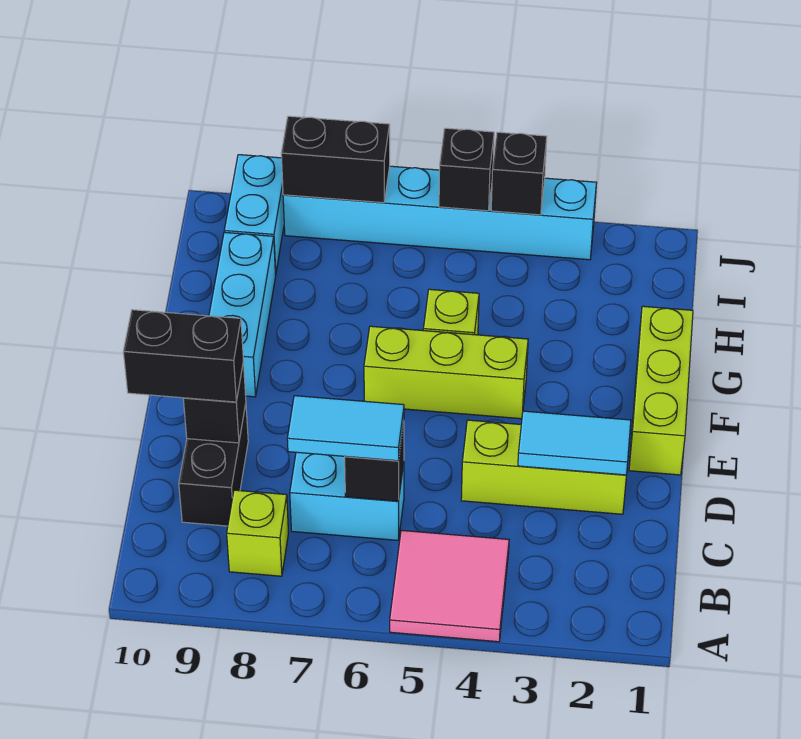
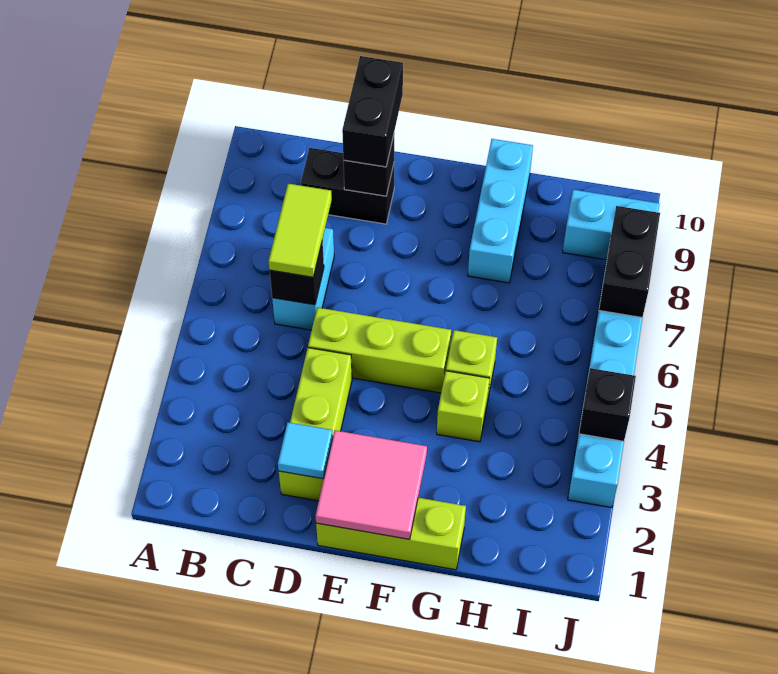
pink 2x2 tile [390,530,509,642] -> pink 2x2 tile moved to [316,430,427,539]
lime 1x1 brick [227,490,289,576] -> lime 1x1 brick moved to [437,371,490,442]
cyan 1x2 tile [287,396,404,461] -> lime 1x2 tile [269,184,332,277]
cyan 1x2 tile [518,411,631,475] -> cyan 1x1 tile [278,422,333,479]
lime 1x3 brick [364,326,528,419] -> lime 1x3 brick turned to [308,307,451,393]
cyan 1x3 brick [209,232,276,397] -> cyan 1x3 brick turned to [468,139,533,283]
black 1x1 brick [439,128,494,211] -> none

